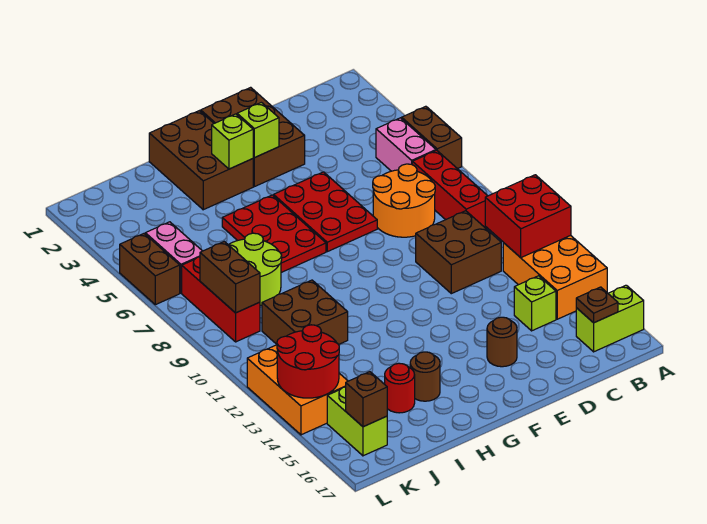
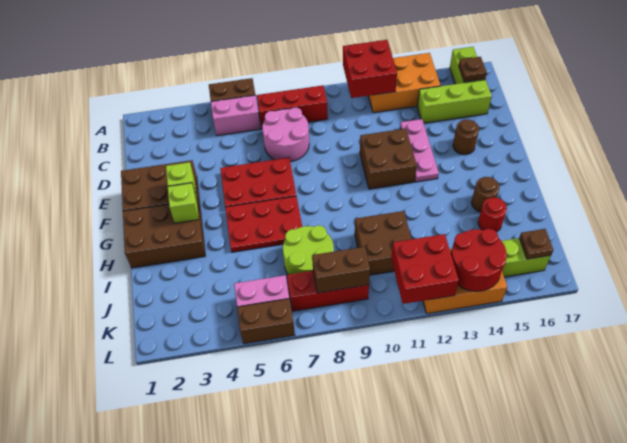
orange 2x2 round brick [373,164,435,237] -> pink 2x2 round brick [262,108,309,162]
brown 2x2 brick [416,211,501,294] -> brown 2x2 brick moved to [360,129,417,189]
lime 1x1 brick [514,276,556,331] -> lime 1x3 brick [417,80,492,123]
none -> pink 1x3 plate [400,119,439,182]
none -> red 2x2 brick [391,234,459,304]
brown 1x1 brick [346,372,387,427] -> brown 1x1 plate [519,229,553,259]

